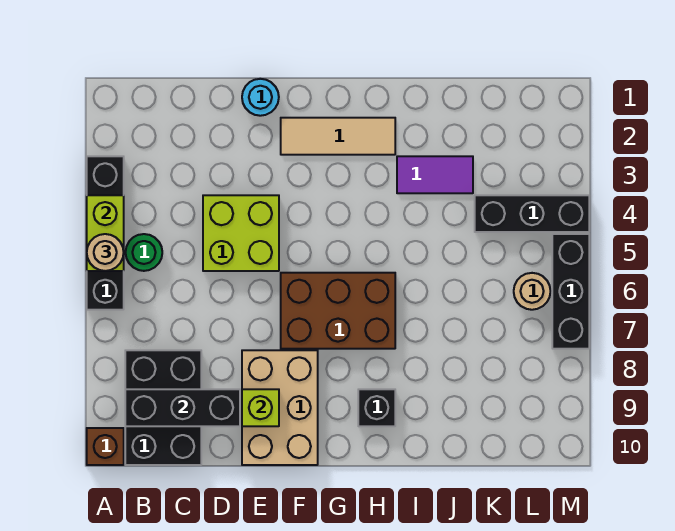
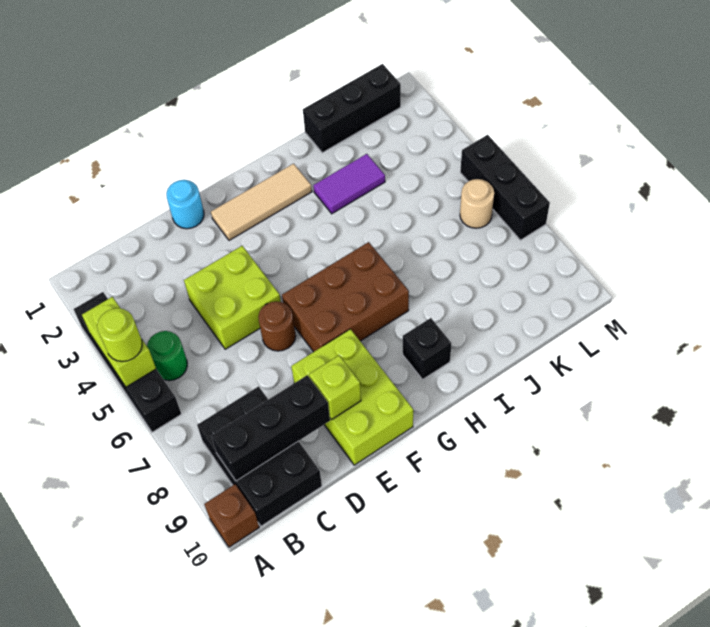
tan 1x1 round brick [87,234,124,271] -> lime 1x1 round brick [97,308,142,362]
none -> brown 1x1 round brick [258,301,296,351]
tan 2x3 brick [242,350,318,465] -> lime 2x3 brick [291,329,413,465]
black 1x3 brick [475,195,589,232] -> black 1x3 brick moved to [303,64,401,153]

